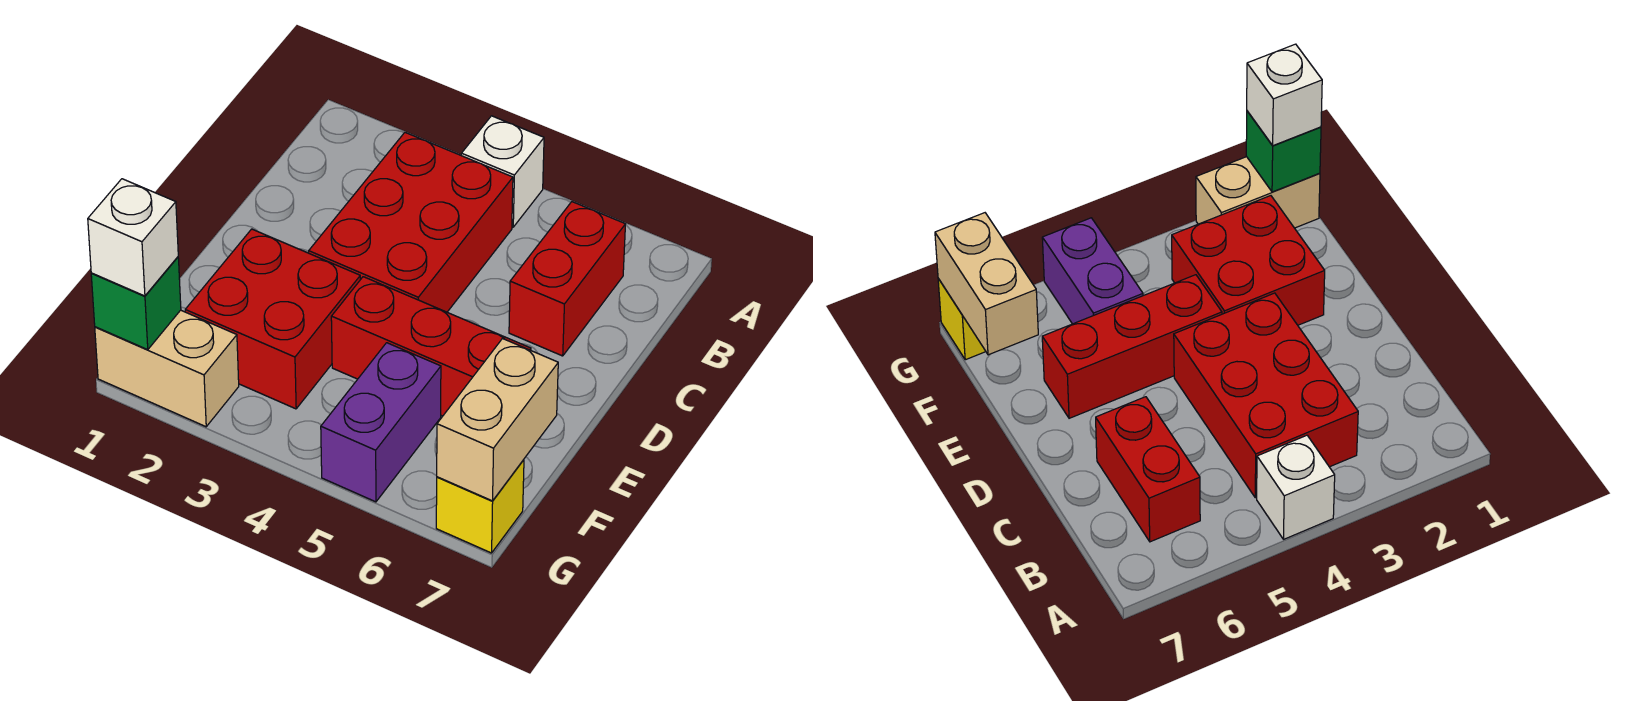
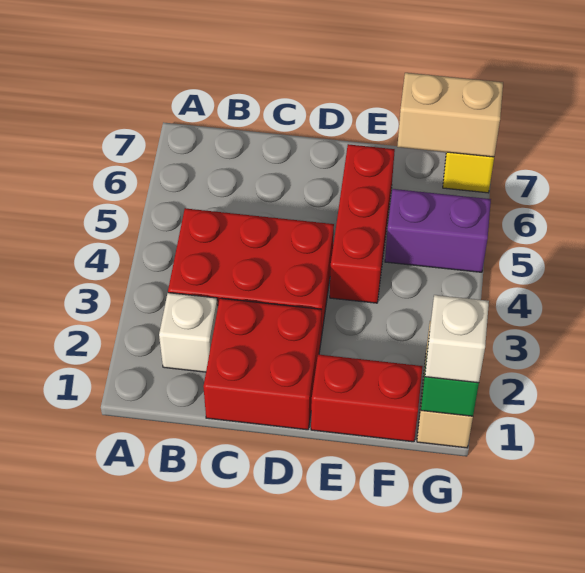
white 1x1 brick [461,116,544,227] -> white 1x1 brick moved to [159,293,218,372]
red 1x2 brick [509,202,626,356] -> red 1x2 brick moved to [311,354,423,442]
red 2x2 brick [185,229,360,409] -> red 2x2 brick moved to [203,298,322,430]

